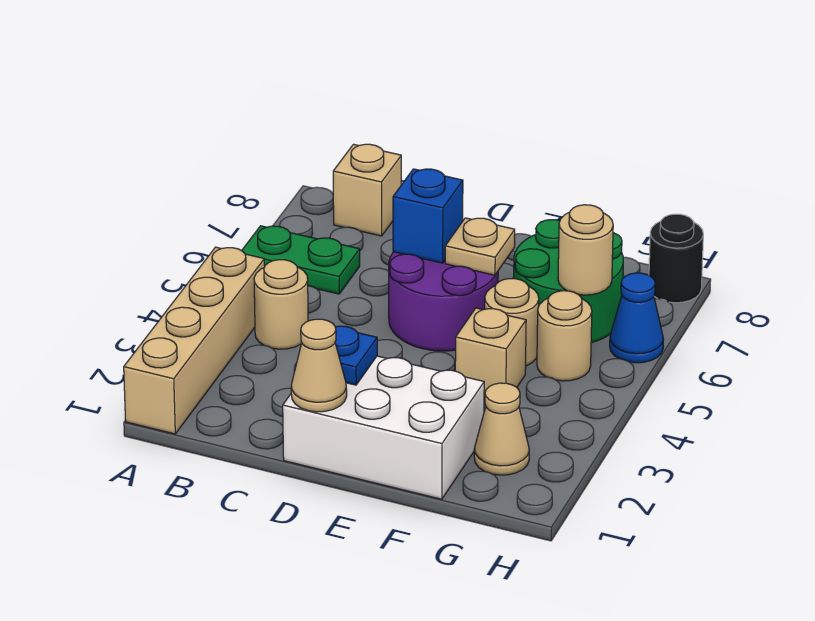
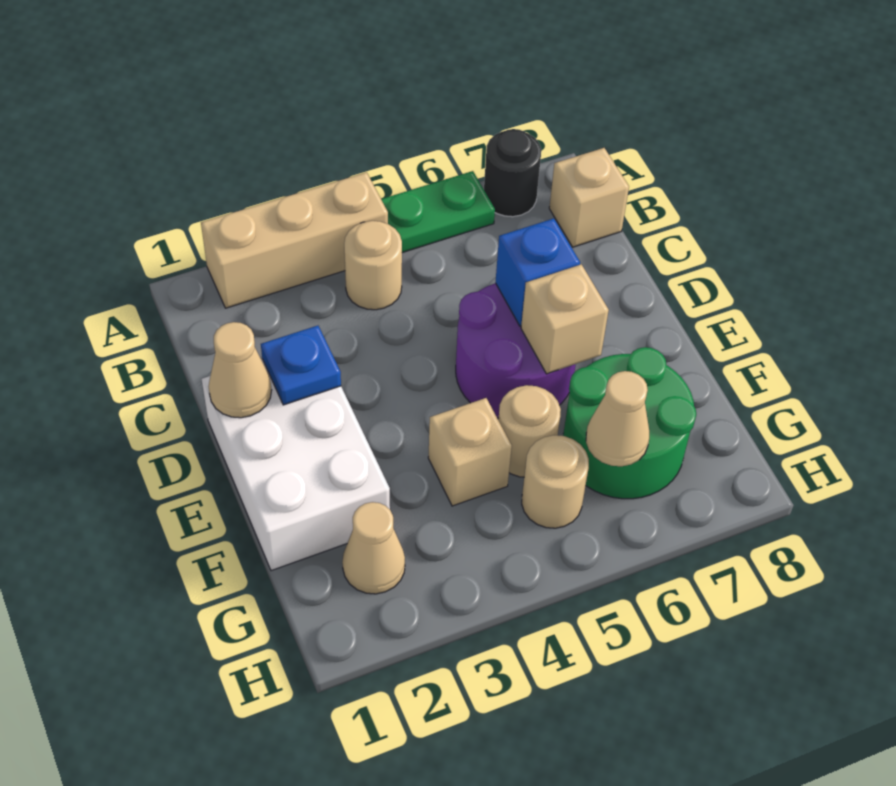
tan 1x4 brick [124,247,265,434] -> tan 1x3 brick [201,172,388,308]
green 1x2 plate [242,226,360,294] -> green 1x2 plate turned to [381,171,495,253]
tan 1x1 plate [445,218,515,275] -> tan 1x1 brick [521,264,609,374]
tan 1x1 round brick [558,205,613,295] -> tan 1x1 cone [586,371,649,466]
blue 1x1 cone [610,273,663,363] -> none
black 1x1 round brick [649,214,703,303] -> black 1x1 round brick moved to [484,129,541,217]

